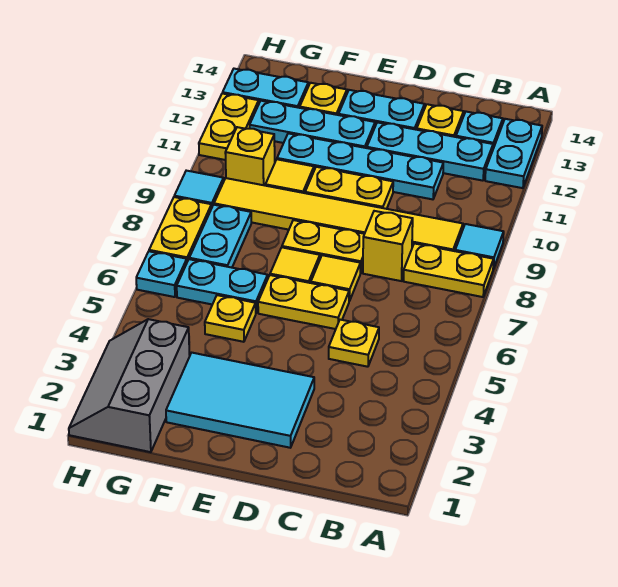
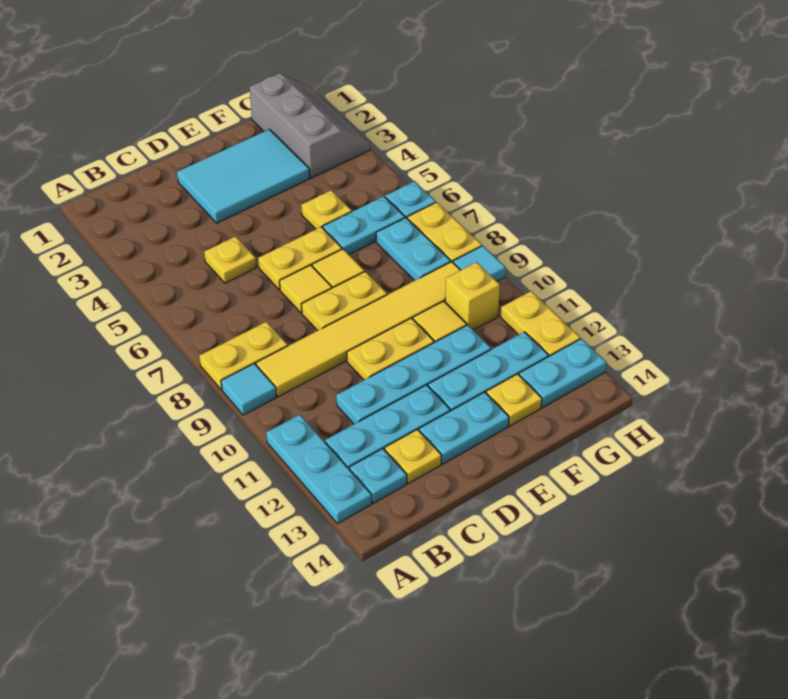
cyan 1x2 plate [485,119,542,188] -> cyan 1x3 plate [266,415,372,523]
yellow 1x1 brick [363,211,413,281] -> none

